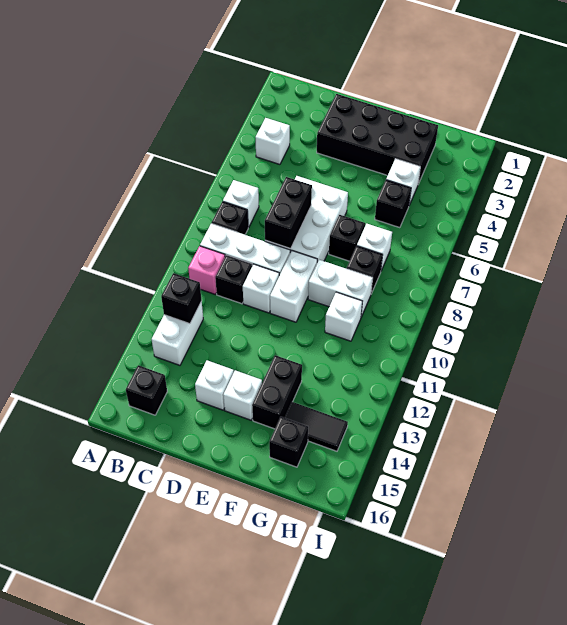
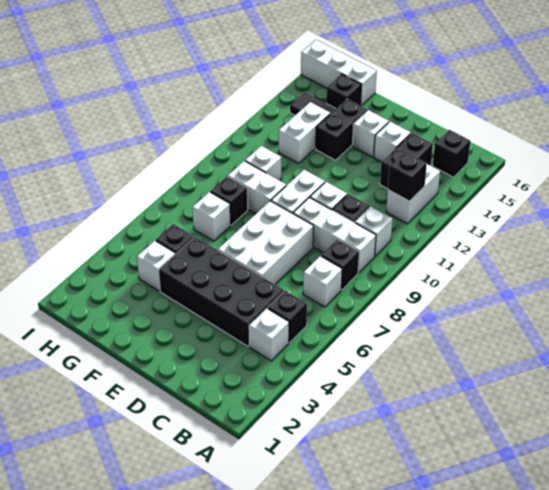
pink 1x1 brick [188,246,225,294] -> white 1x1 brick [355,207,392,256]
black 2x4 brick [317,94,438,184] -> black 2x4 brick moved to [159,237,284,346]
black 1x2 brick [265,177,312,249] -> black 1x2 brick moved to [380,133,433,189]
black 1x1 brick [329,215,365,261] -> black 1x1 brick moved to [268,291,307,343]
none -> white 1x2 brick [279,102,330,163]
none -> white 1x3 brick [301,40,377,106]

